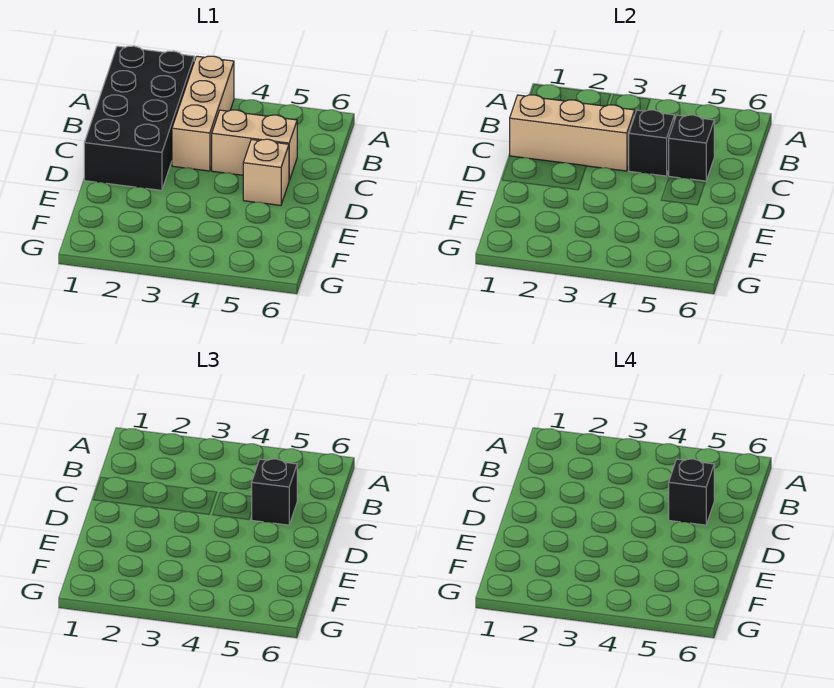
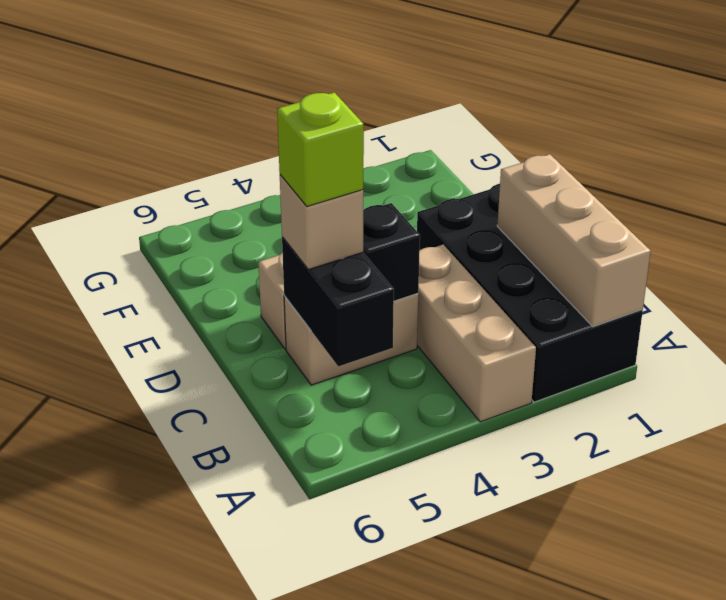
tan 1x3 brick [510,95,635,171] -> tan 1x3 brick turned to [497,154,651,327]
black 1x1 brick [669,115,714,181] -> black 1x2 brick [282,237,394,366]
black 1x1 brick [252,459,297,525] -> tan 1x1 brick [280,175,363,270]
black 1x1 brick [669,459,714,525] -> lime 1x1 brick [277,92,364,206]

